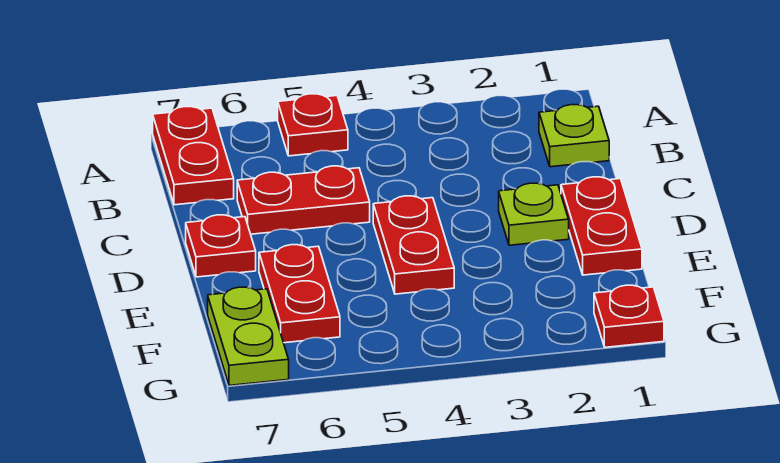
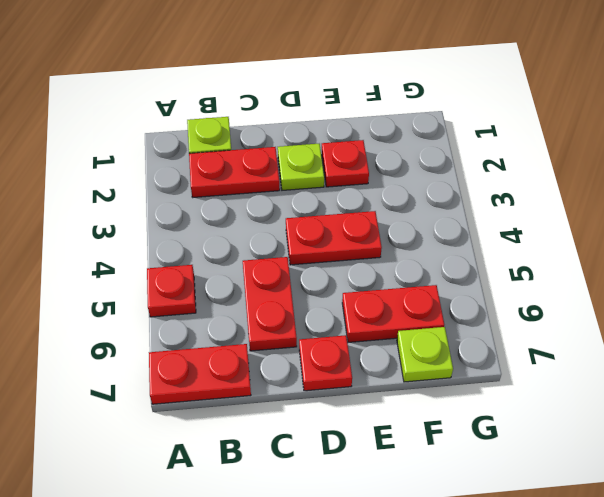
red 1x2 plate [561,177,642,275] -> red 1x2 plate moved to [189,147,280,197]
lime 1x2 plate [208,287,289,386] -> lime 1x1 plate [397,327,453,382]
red 1x1 plate [594,285,664,347] -> red 1x1 plate moved to [322,140,369,187]

